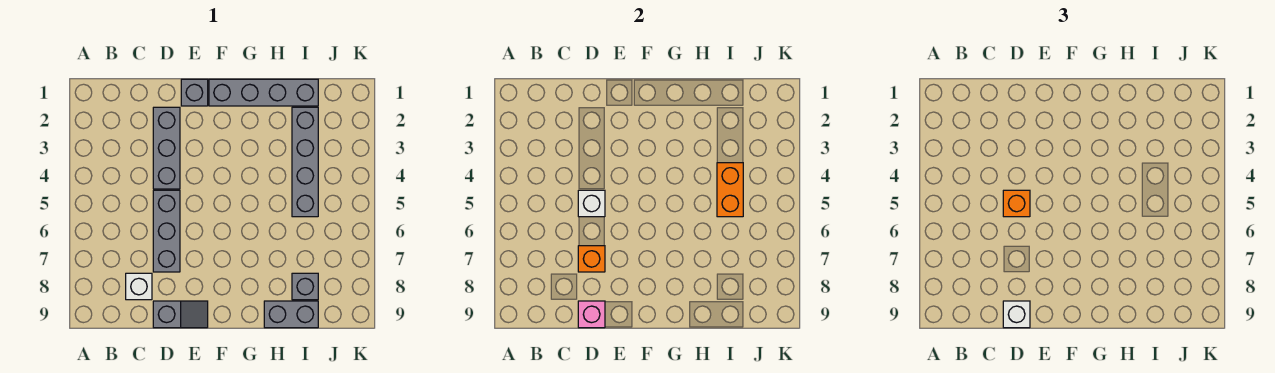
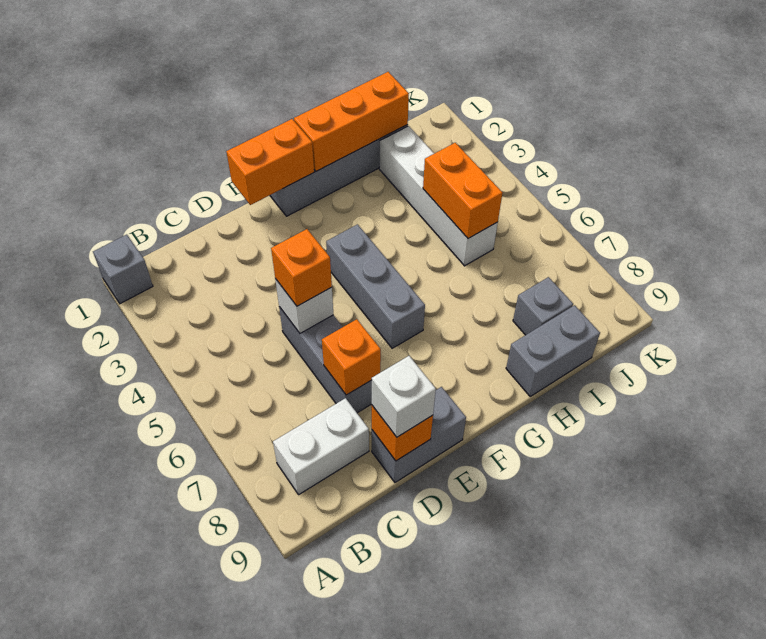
white 1x1 brick [126,273,152,300] -> white 1x2 brick [273,398,369,494]
grey 1x3 brick [153,107,180,189] -> grey 1x3 brick moved to [326,224,425,348]
grey 1x2 slope [153,301,208,328] -> grey 1x2 brick [372,387,466,482]
pink 1x1 brick [578,301,605,328] -> orange 1x1 brick [372,406,433,461]
grey 1x1 brick [181,79,208,106] -> grey 1x1 brick moved to [93,235,153,304]
none -> orange 1x2 brick [226,119,314,205]
none -> orange 1x3 brick [294,72,409,171]
grey 1x4 brick [292,107,318,217] -> white 1x4 brick [379,126,498,266]

